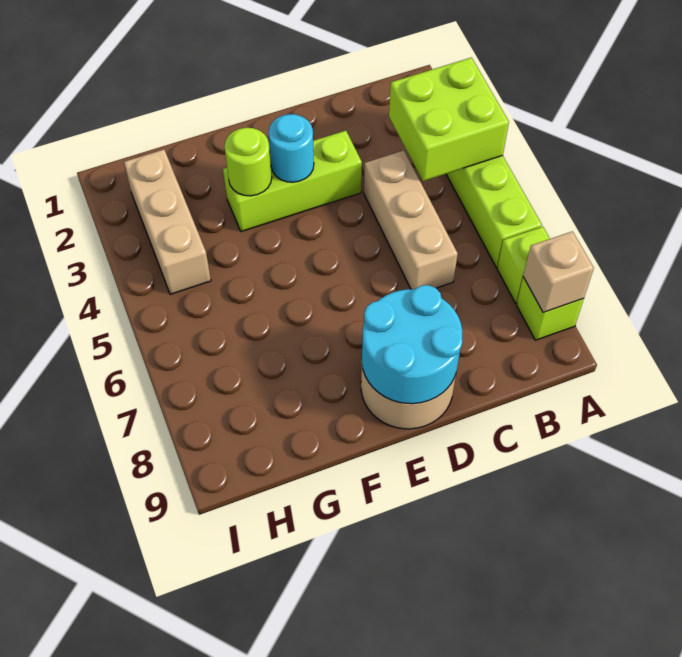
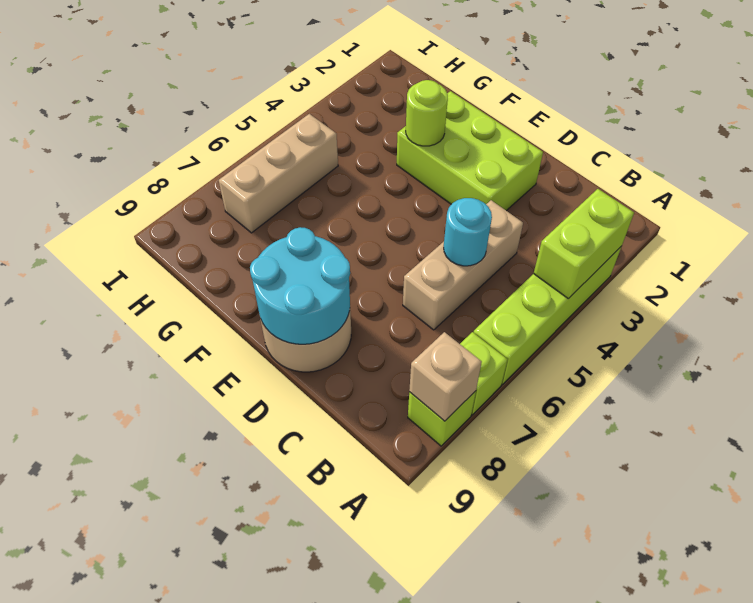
lime 2x2 brick [389,58,509,181] -> lime 1x2 brick [534,189,634,298]
lime 1x3 brick [223,131,362,232] -> lime 2x3 brick [397,91,543,211]
cyan 1x1 round brick [269,114,314,182] -> cyan 1x1 round brick moved to [444,198,492,266]
tan 1x3 brick [124,149,211,294] -> tan 1x3 brick moved to [219,114,338,233]

